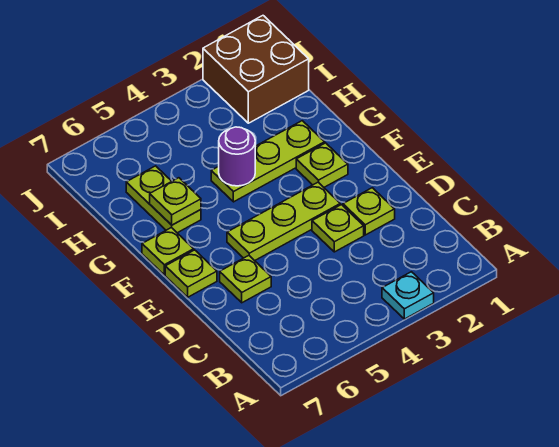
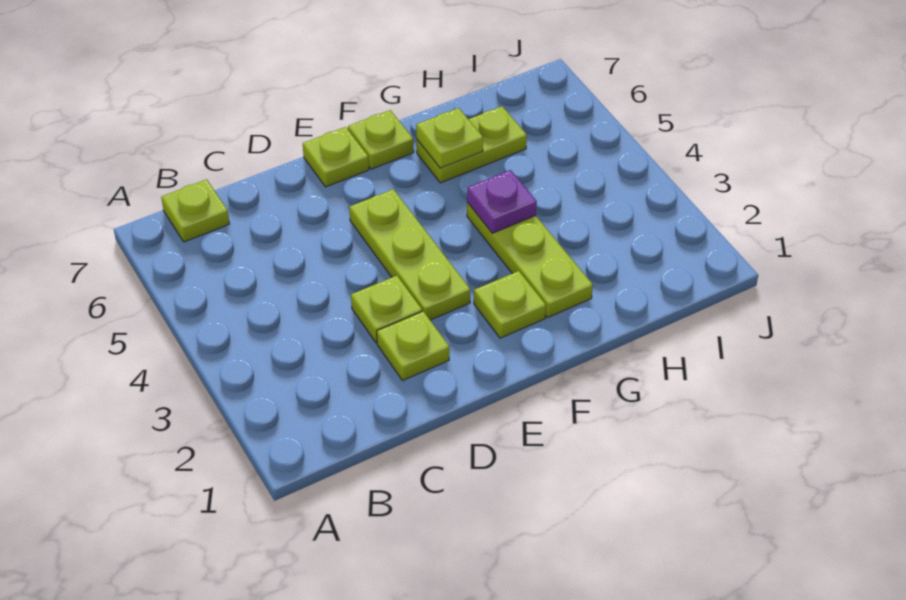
cyan 1x1 plate [382,272,434,319] -> none
lime 1x1 plate [220,256,271,303] -> lime 1x1 plate moved to [161,179,229,242]
purple 1x1 round brick [219,127,255,186] -> purple 1x1 plate [467,170,537,233]
brown 2x2 brick [203,16,309,123] -> none

